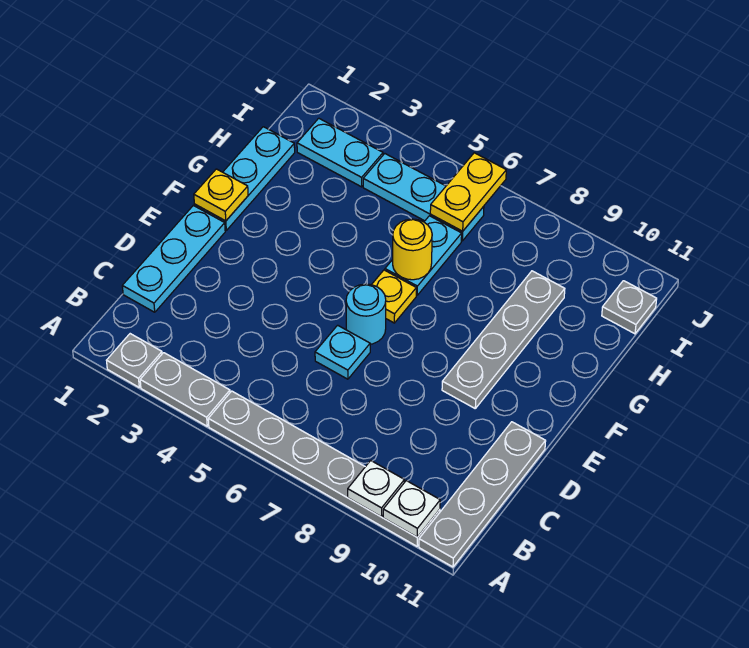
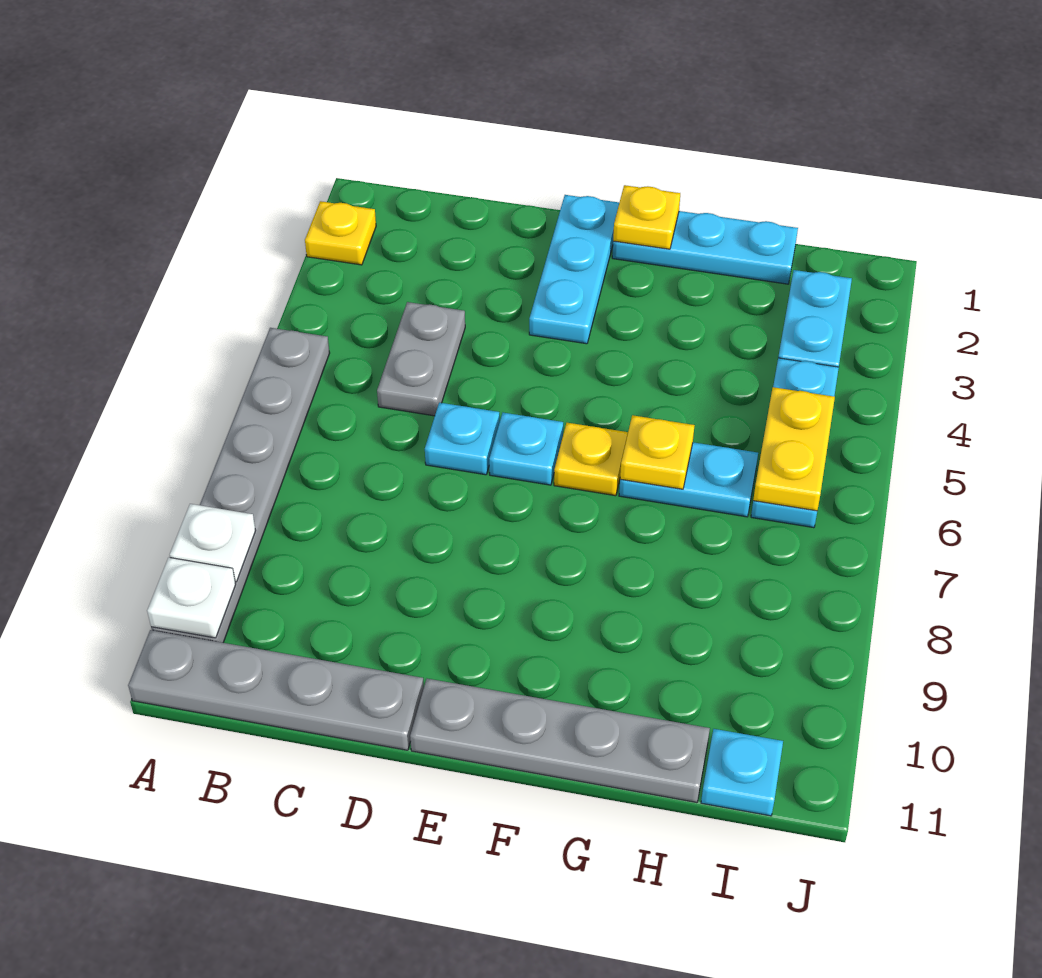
grey 1x1 plate [107,334,162,387] -> yellow 1x1 plate [305,201,376,265]
grey 1x2 plate [140,353,230,426] -> grey 1x2 plate moved to [377,302,465,416]
cyan 1x3 plate [122,205,225,312] -> cyan 1x3 plate turned to [529,195,619,344]
cyan 1x1 round brick [346,284,386,344] -> cyan 1x1 plate [489,413,563,485]
grey 1x4 plate [442,271,565,408] -> grey 1x4 plate moved to [410,679,710,803]
yellow 1x1 round brick [393,219,432,280] -> yellow 1x1 plate [620,415,695,489]
yellow 1x2 plate [430,153,506,231] -> yellow 1x2 plate turned to [753,387,835,511]
grey 1x1 plate [602,281,657,334] -> cyan 1x1 plate [701,729,783,816]

